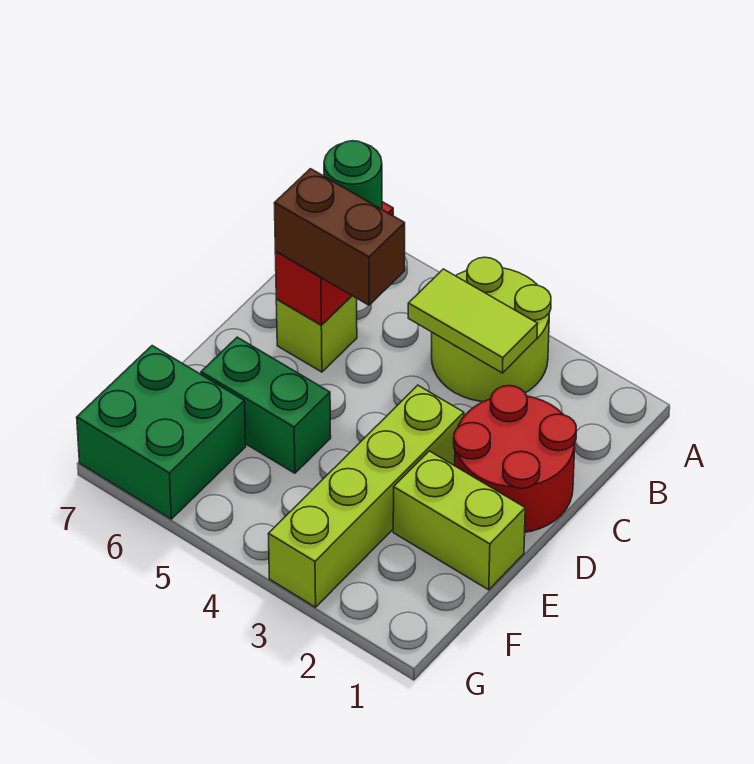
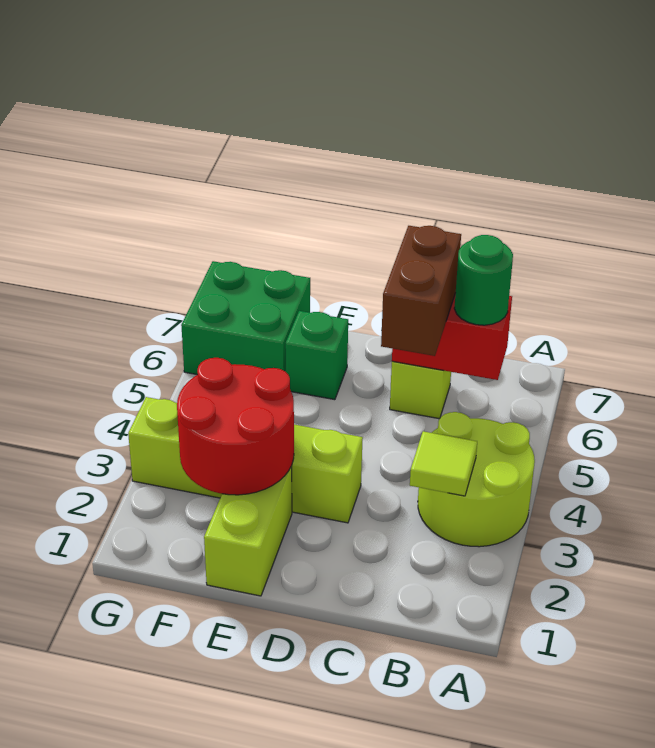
lime 1x2 tile [408,269,537,373] -> lime 1x1 tile [410,431,477,496]
red 2x2 round brick [454,386,577,532] -> red 2x2 round brick moved to [177,358,294,495]
green 1x2 brick [201,337,331,473] -> green 1x1 brick [285,311,348,400]

